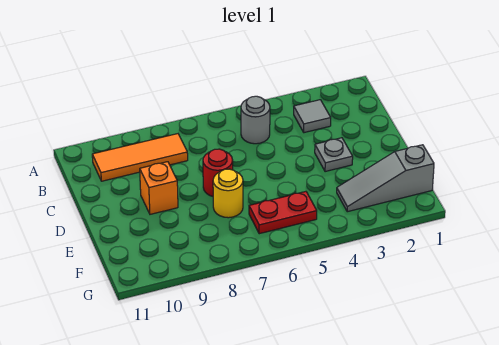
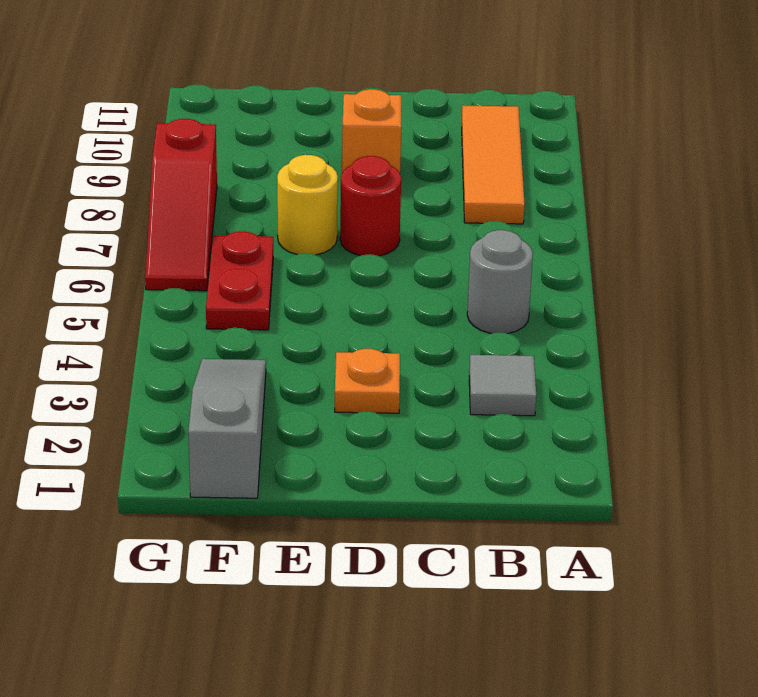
grey 1x1 plate [315,138,353,172] -> orange 1x1 plate [335,349,400,413]
none -> red 1x3 slope [145,119,217,291]

